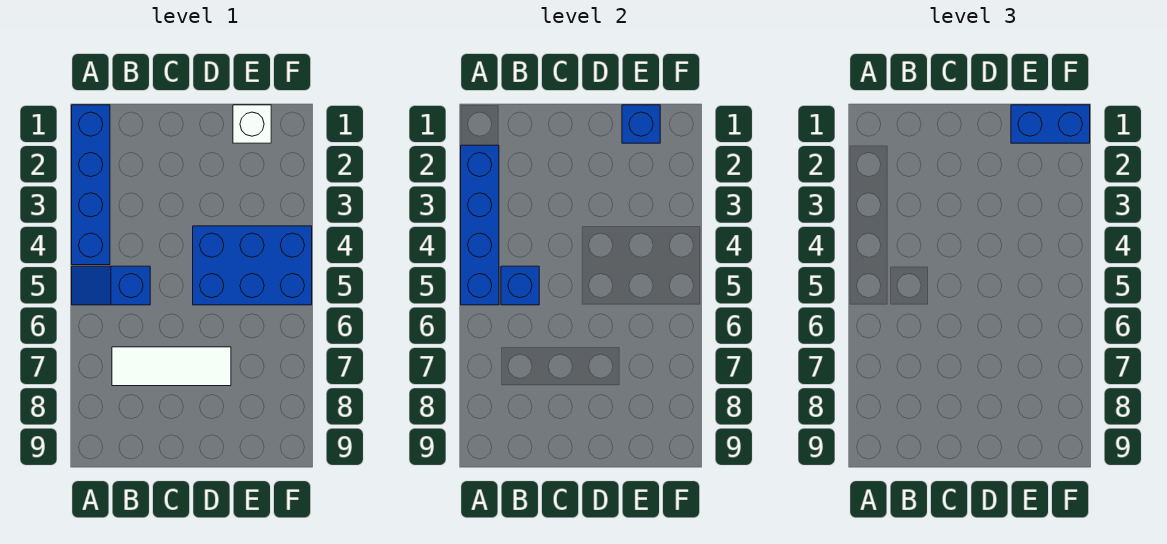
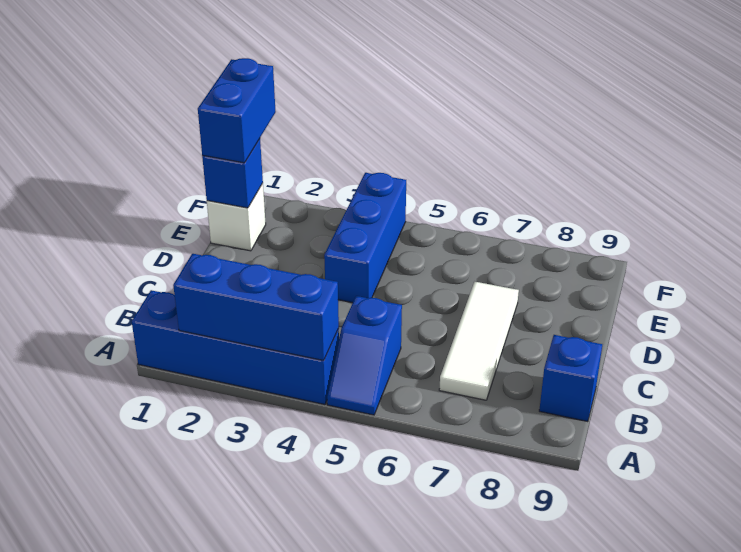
blue 1x4 brick [461,145,499,305] -> blue 1x3 brick [173,254,339,361]
blue 1x1 brick [501,266,539,305] -> blue 1x1 brick moved to [539,335,602,422]
blue 2x3 brick [193,226,312,305] -> blue 1x3 brick [324,173,406,303]

